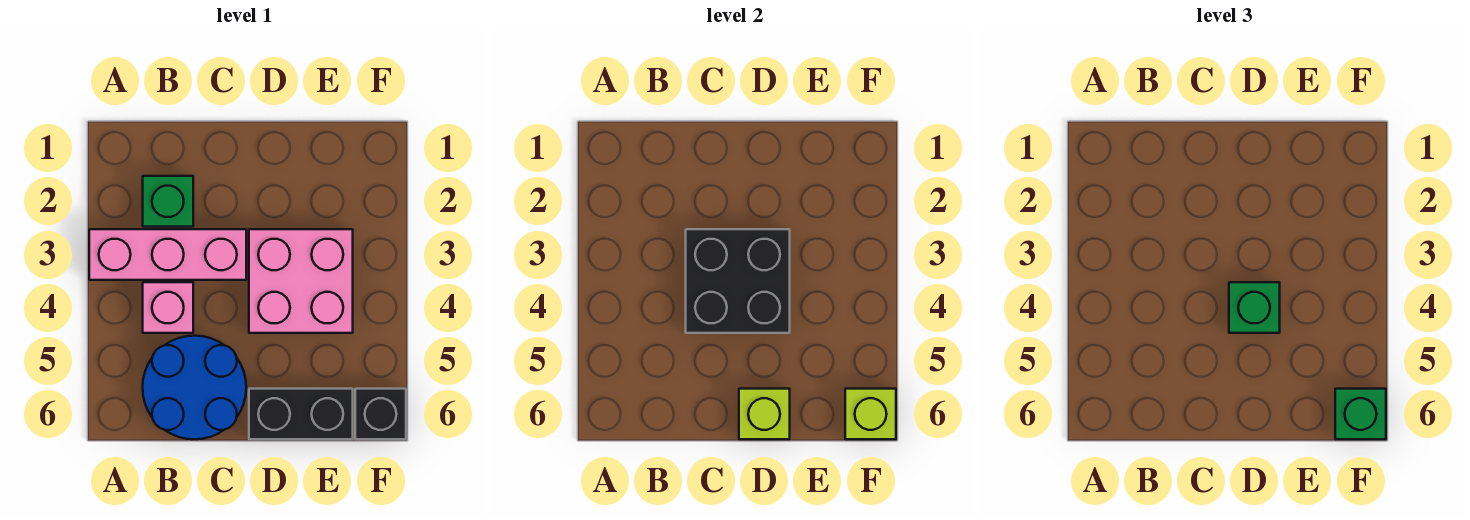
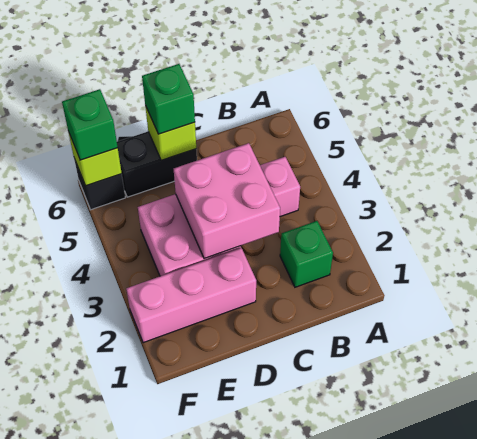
pink 1x3 brick [89,229,246,280] -> pink 1x3 brick moved to [126,248,256,343]
blue 2x2 round brick [143,336,246,439] -> none
black 2x2 brick [686,229,790,333] -> pink 2x2 brick [174,143,280,259]
green 1x1 brick [1229,282,1280,333] -> green 1x1 brick moved to [142,64,195,134]

